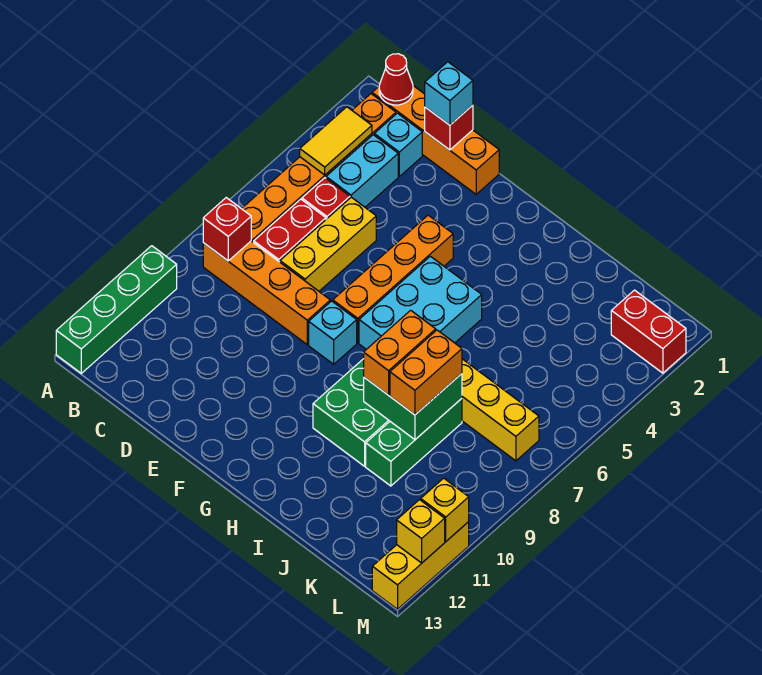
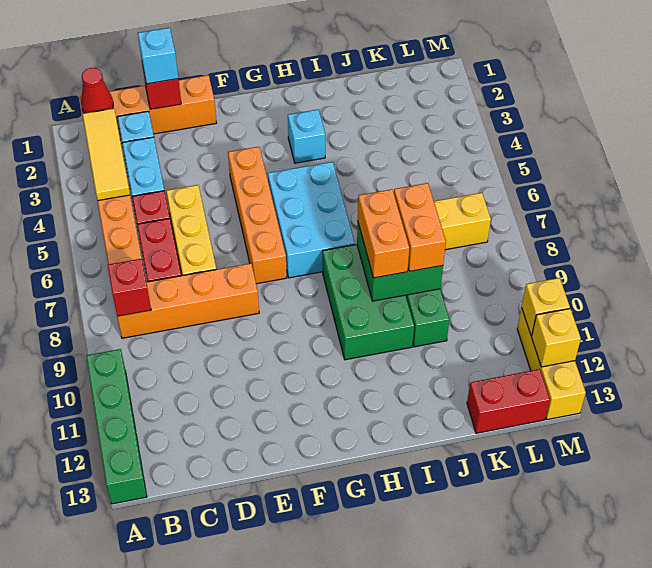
yellow 1x2 tile [300,107,372,175] -> yellow 1x3 tile [83,108,130,201]
cyan 1x1 brick [309,301,357,364] -> cyan 1x1 brick moved to [288,109,325,163]
red 1x2 brick [611,290,686,373] -> red 1x2 brick moved to [467,369,550,433]

